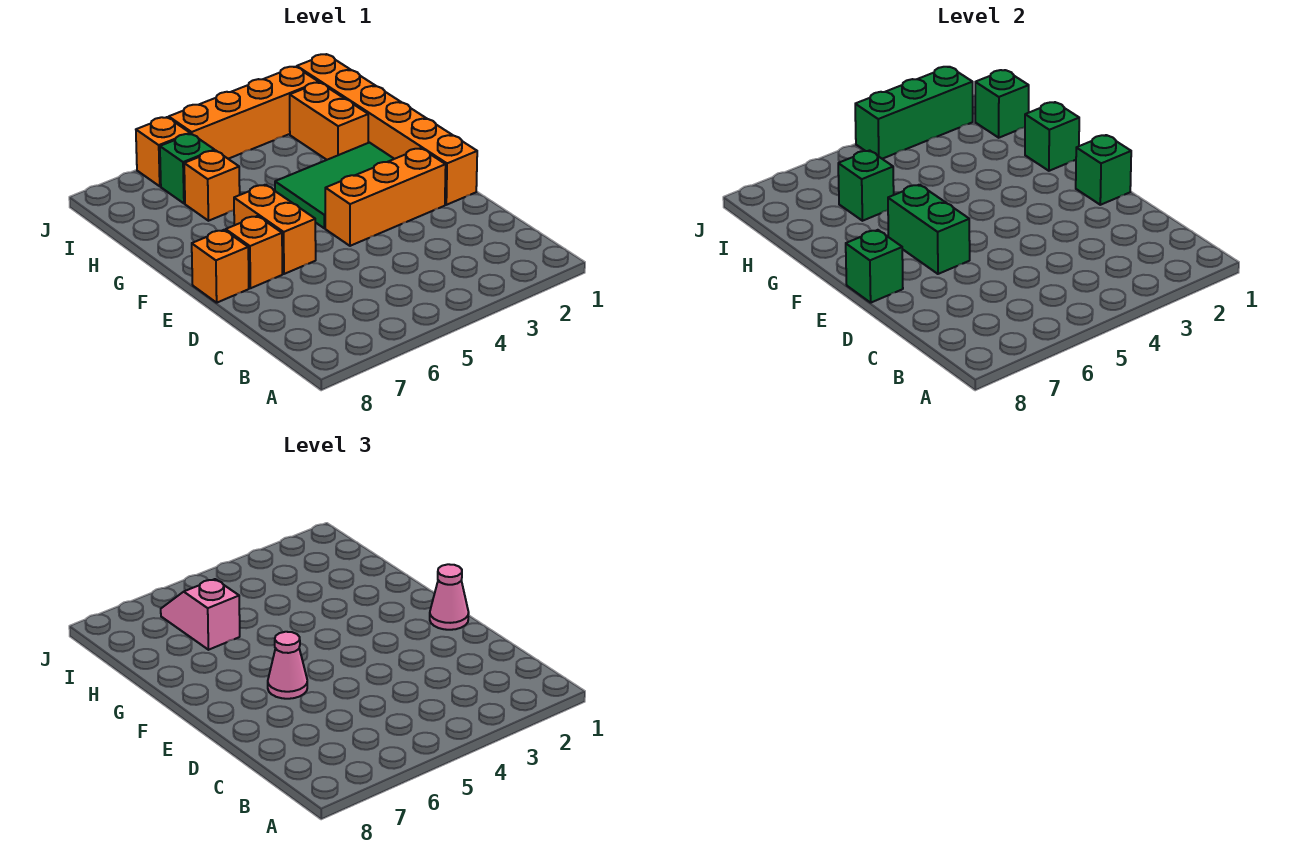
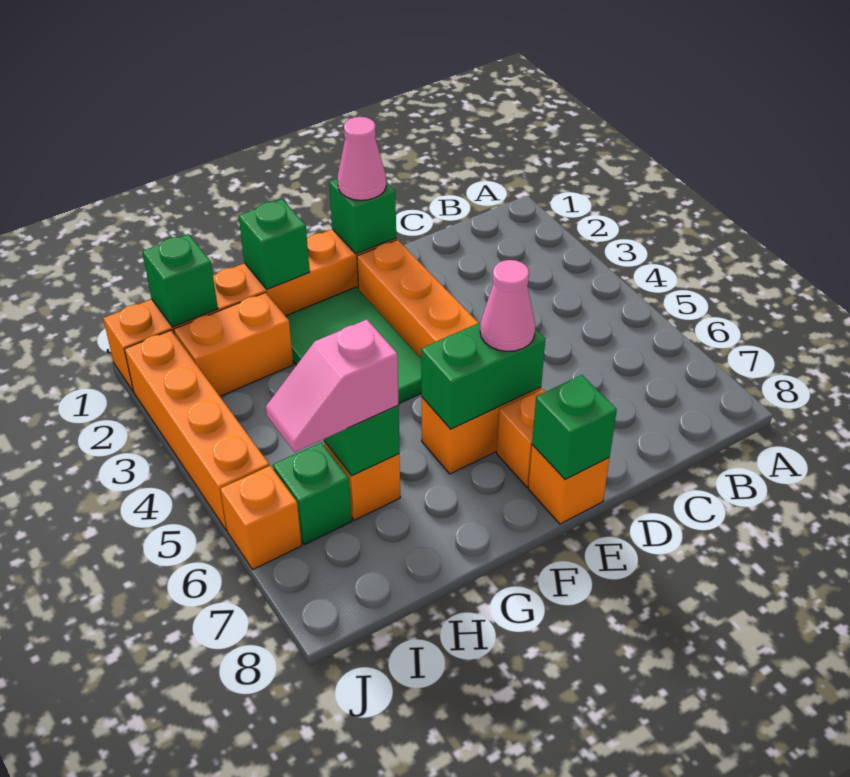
green 1x3 brick [855,67,973,159] -> none

